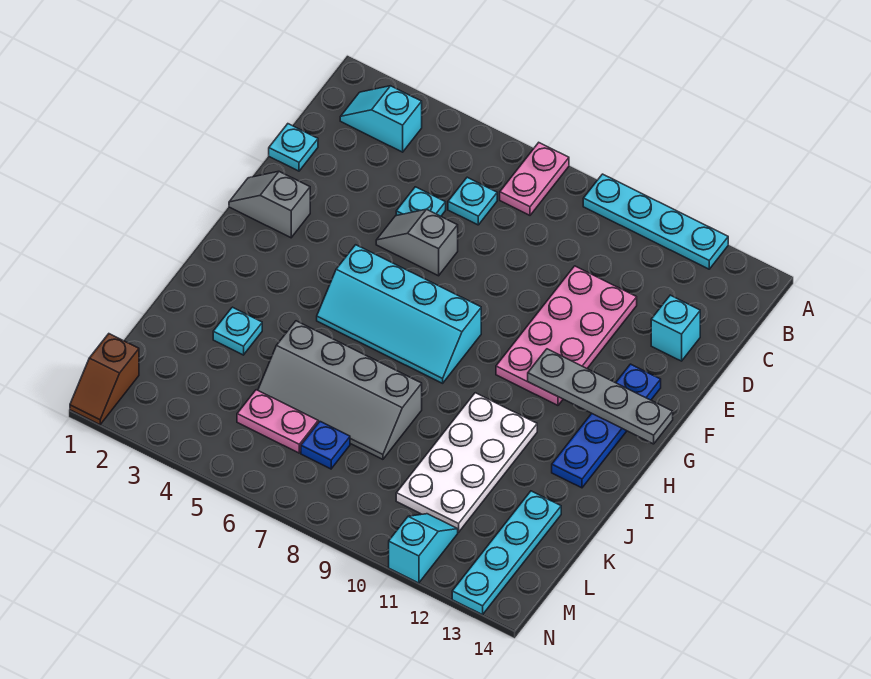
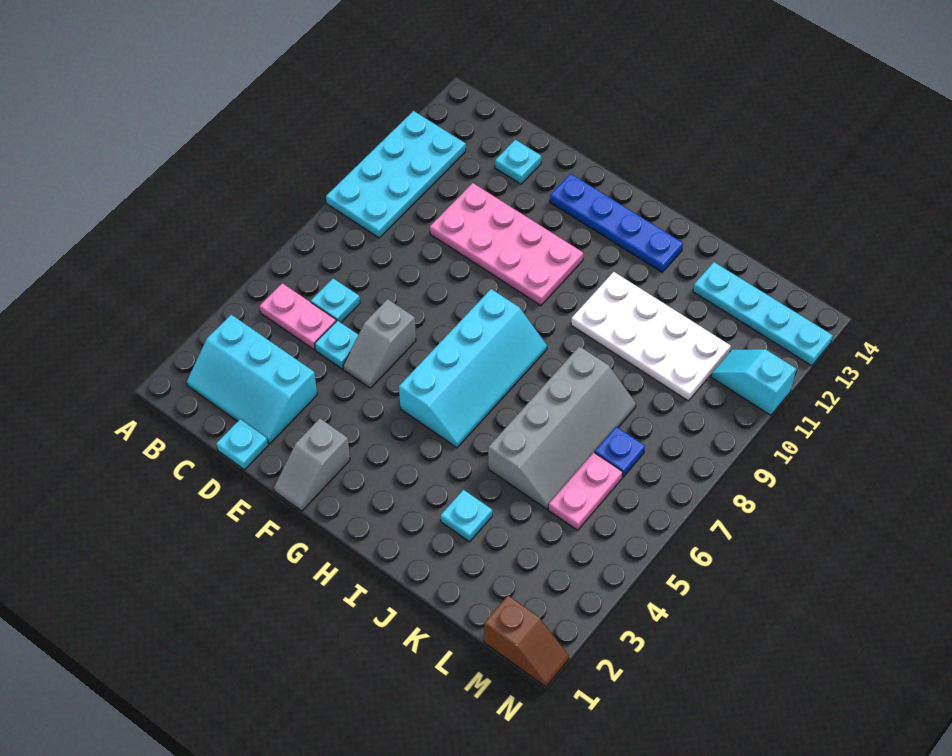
pink 1x2 plate [500,143,569,215] -> pink 1x2 plate moved to [260,283,336,350]
cyan 1x4 plate [583,174,728,269] -> cyan 2x4 plate [326,111,466,238]
cyan 1x2 slope [340,86,422,152] -> cyan 2x3 slope [187,315,317,444]
cyan 1x1 brick [651,295,700,361] -> cyan 1x1 plate [495,140,541,184]
grey 1x4 plate [528,349,673,444] -> none

